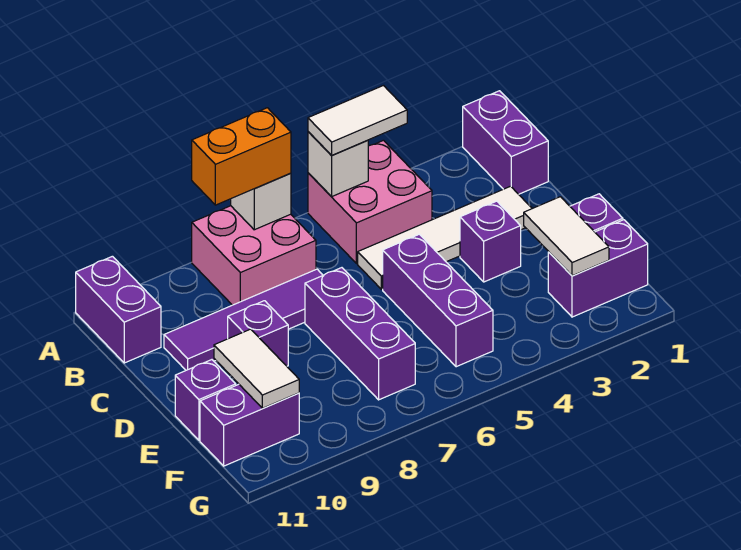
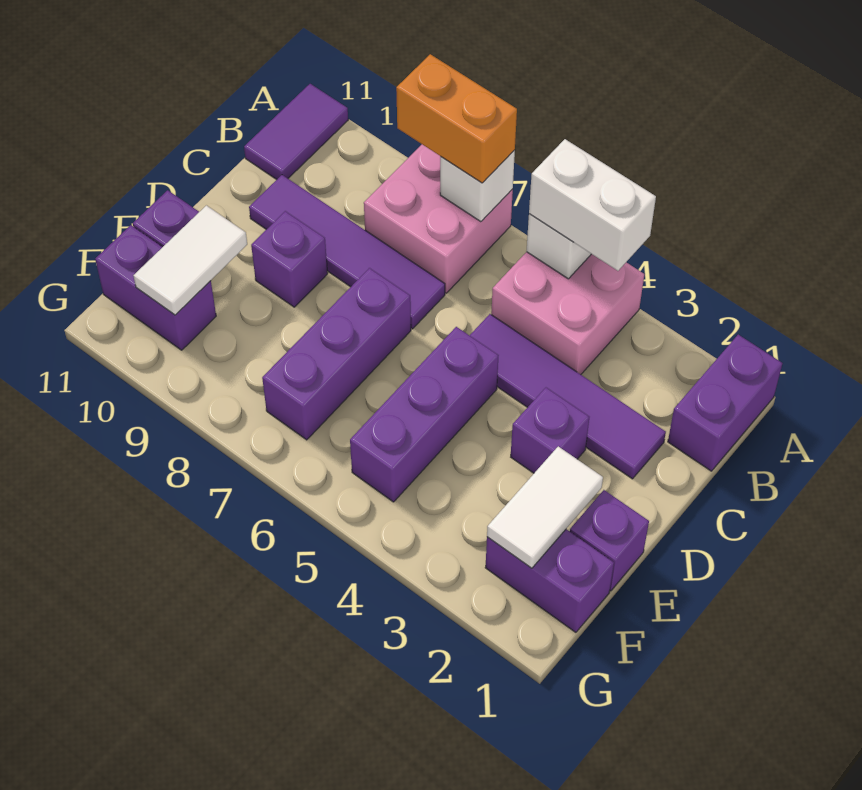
white 1x2 tile [308,86,407,155] -> white 1x2 brick [529,139,656,271]
purple 1x2 brick [76,256,161,363] -> purple 1x2 tile [244,84,348,179]
white 1x4 tile [358,186,532,289] -> purple 1x4 tile [470,314,666,479]

